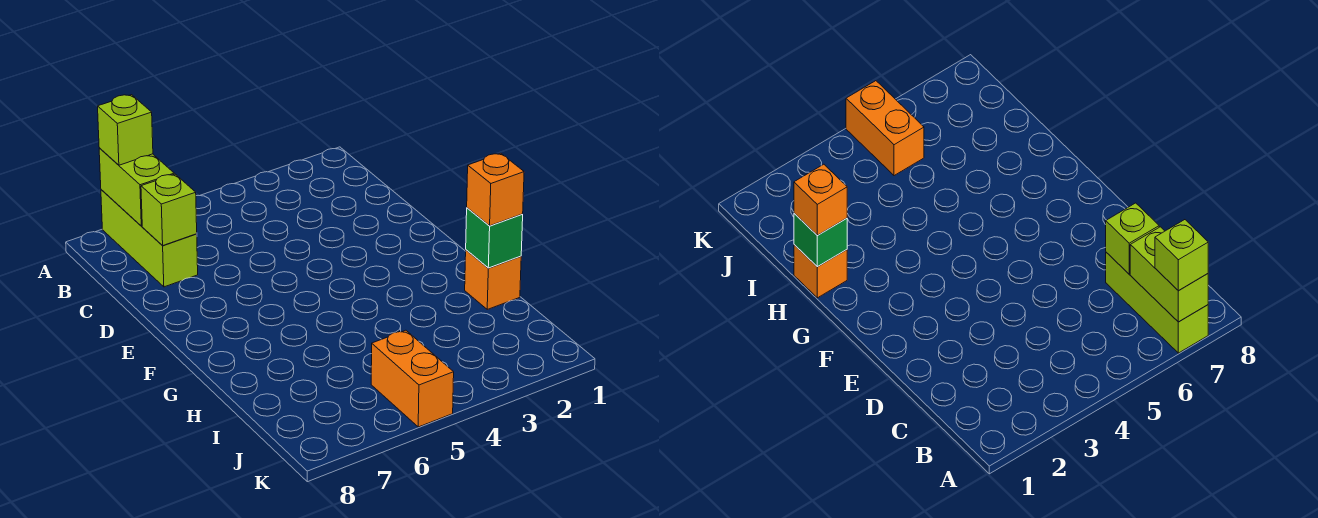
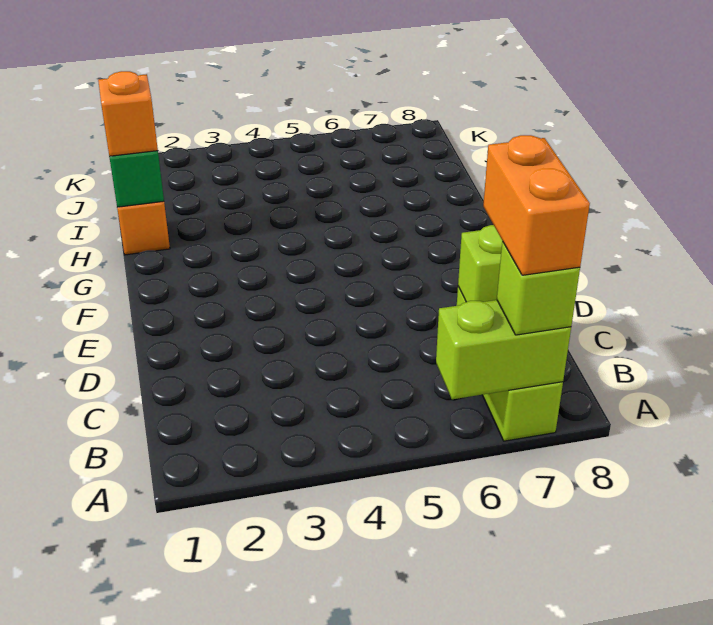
lime 1x2 brick [99,148,174,226] -> lime 1x2 brick turned to [436,300,571,399]
orange 1x2 brick [371,330,454,427] -> orange 1x2 brick moved to [483,135,590,275]

